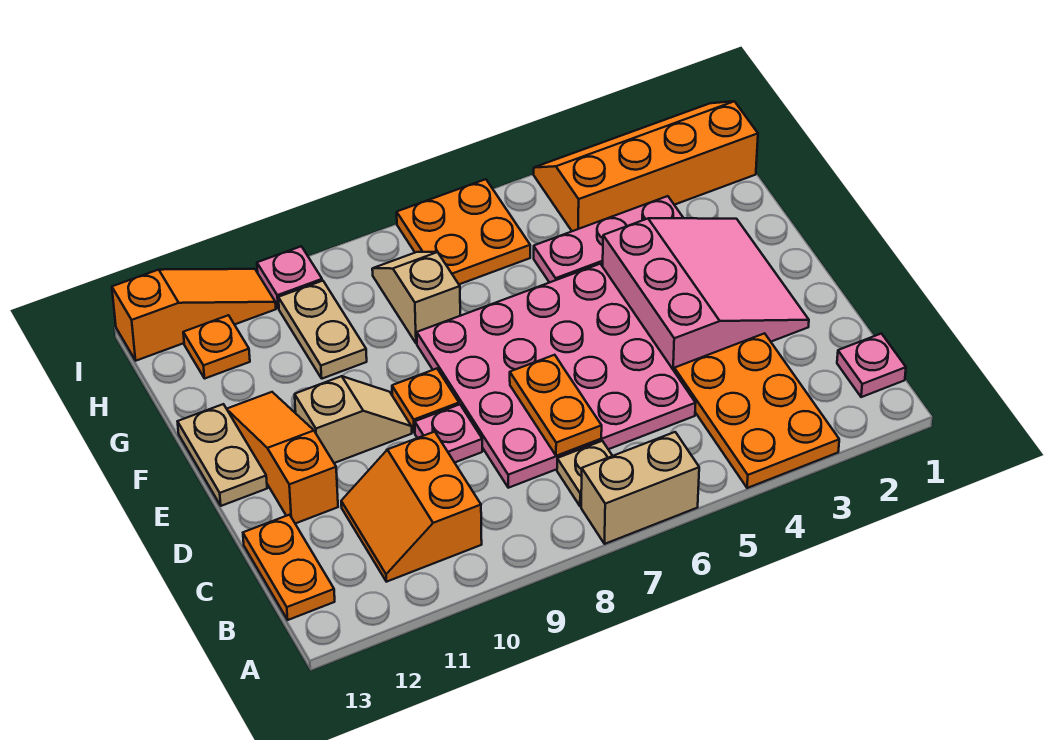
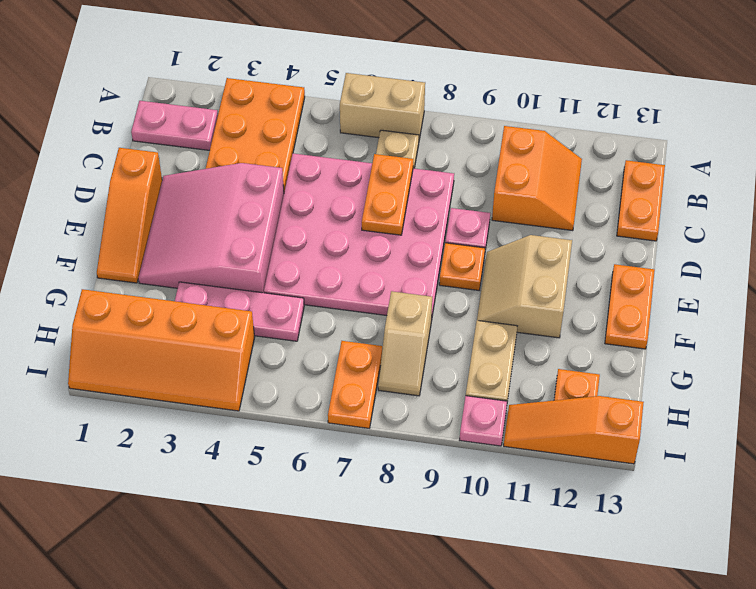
pink 1x1 plate [837,334,906,397] -> pink 1x2 plate [131,101,218,150]
orange 1x3 slope [227,392,338,524] -> orange 1x3 slope moved to [97,148,162,283]
tan 1x2 slope [295,376,412,463] -> tan 2x2 slope [477,235,572,338]
tan 1x2 plate [178,404,267,506] -> orange 1x2 plate [605,264,655,349]
orange 2x2 plate [397,179,530,284] -> orange 1x2 plate [328,341,382,428]

